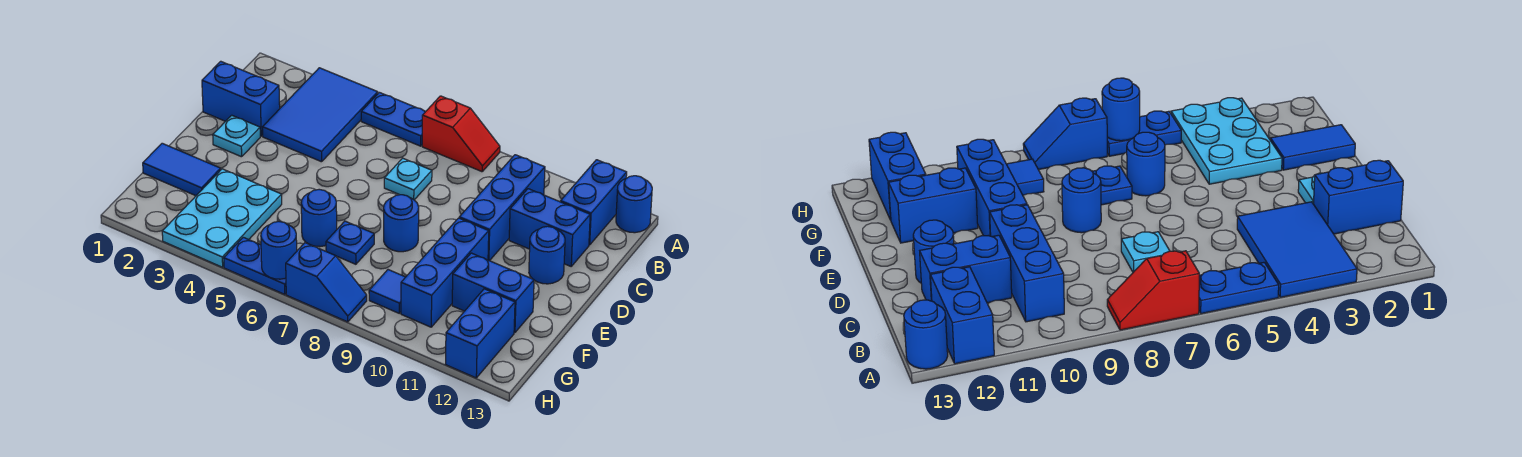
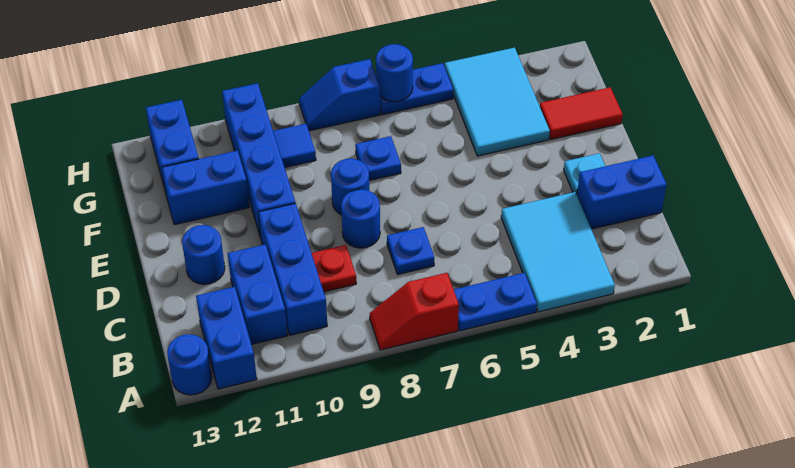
blue 2x3 tile [263,68,378,162] -> cyan 2x3 tile [501,192,615,312]
cyan 1x1 plate [384,158,432,200] -> blue 1x1 plate [387,227,434,274]
none -> red 1x1 plate [312,245,356,292]
blue 1x2 brick [509,189,590,266] -> blue 1x2 brick turned to [228,244,287,345]
blue 1x3 brick [401,218,489,327] -> blue 1x4 brick [222,83,295,238]
blue 1x2 tile [143,143,221,196] -> red 1x2 tile [540,87,623,139]
cyan 2x3 plate [162,169,282,267] -> cyan 2x3 tile [445,48,550,156]
blue 1x1 round brick [301,189,337,247] -> blue 1x1 round brick moved to [341,189,380,248]

